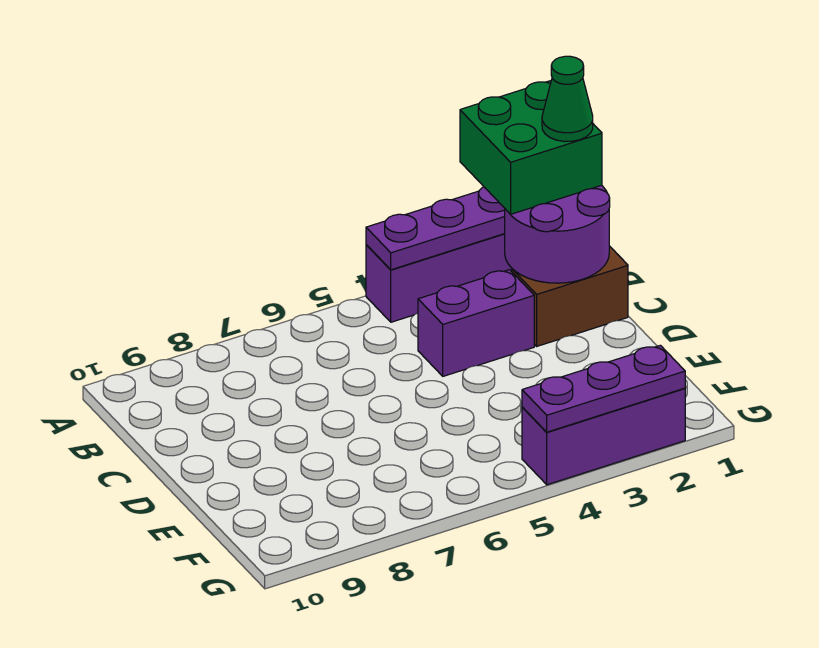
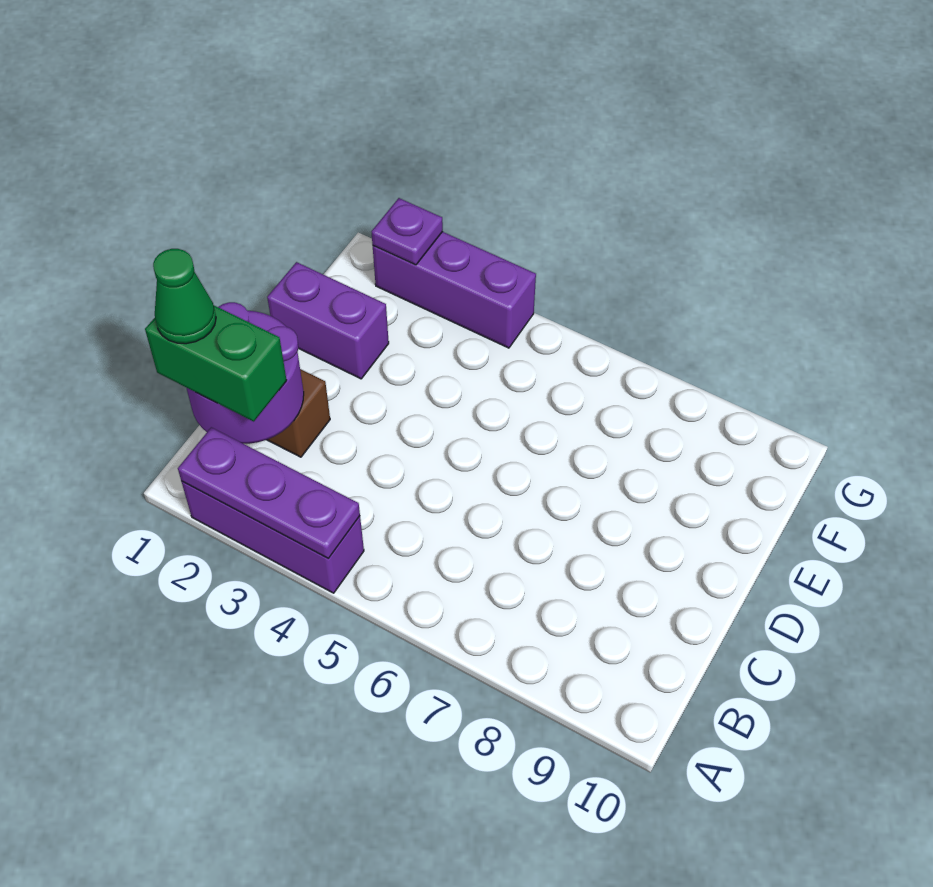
green 2x2 brick [460,81,602,214] -> green 1x2 brick [145,306,287,421]
purple 1x2 brick [418,270,534,376] -> purple 1x2 brick moved to [267,262,389,379]
purple 1x3 plate [522,345,685,432] -> purple 1x1 plate [371,198,443,265]

